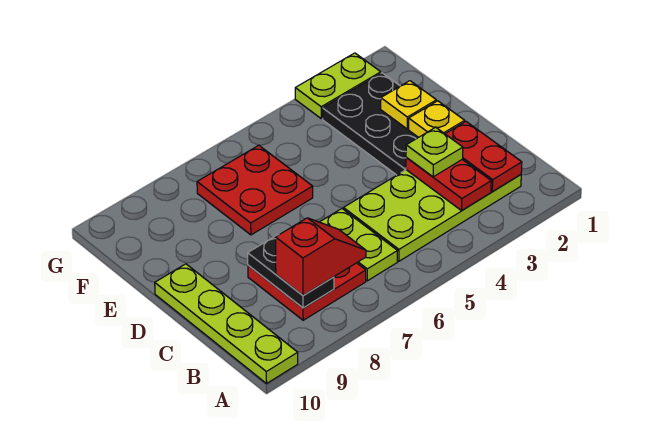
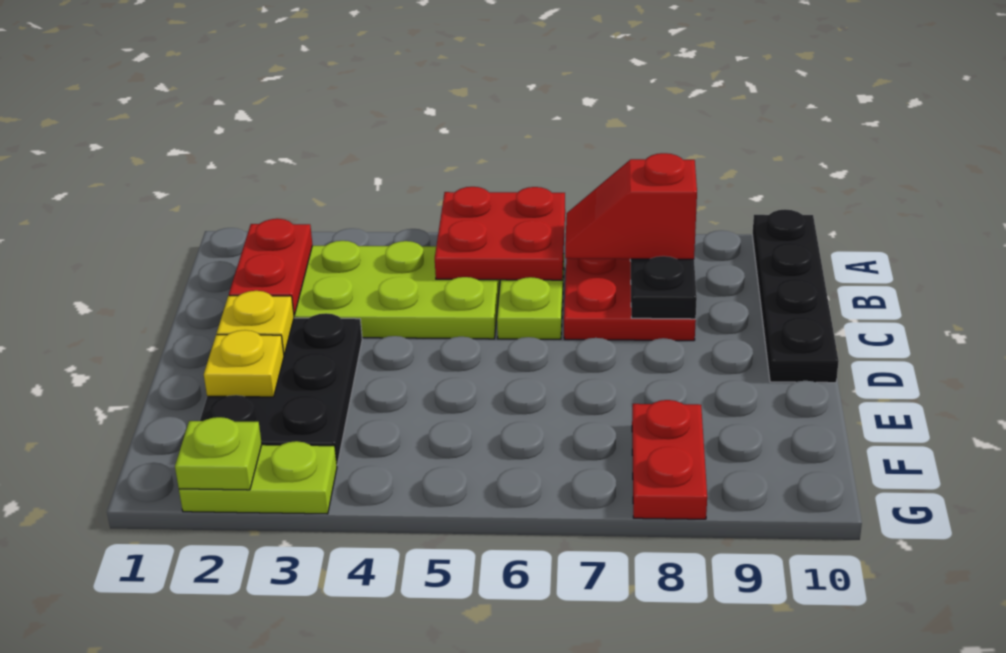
lime 1x4 plate [155,264,298,383] -> black 1x4 plate [752,209,839,383]
red 1x2 plate [406,158,491,211] -> red 1x2 plate moved to [632,400,707,519]
lime 1x1 plate [406,127,463,177] -> lime 1x1 plate moved to [175,417,262,490]
red 2x2 plate [197,145,313,235] -> red 2x2 plate moved to [435,187,565,280]

